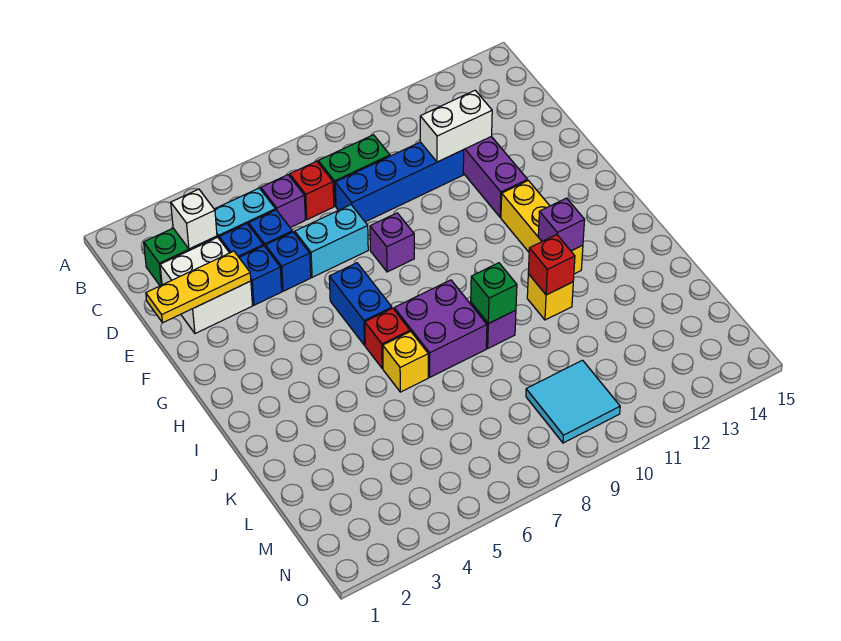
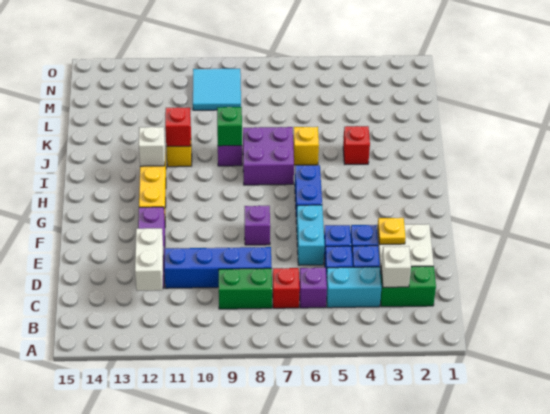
white 1x2 brick [420,90,492,162] -> white 1x2 brick turned to [135,228,163,291]
yellow 1x3 plate [146,251,251,323] -> yellow 1x1 plate [378,218,406,244]
cyan 1x2 brick [295,205,368,277] -> cyan 1x2 brick turned to [296,205,324,265]
red 1x1 brick [365,308,410,369] -> red 1x1 brick moved to [343,126,370,164]
purple 1x1 brick [538,198,585,251] -> white 1x1 brick [139,127,165,166]

